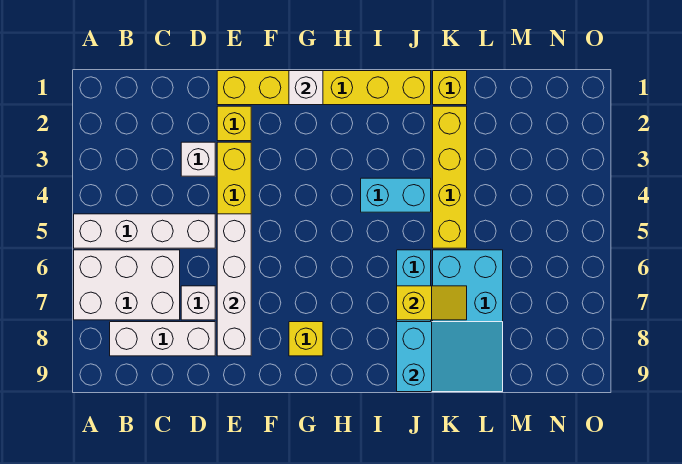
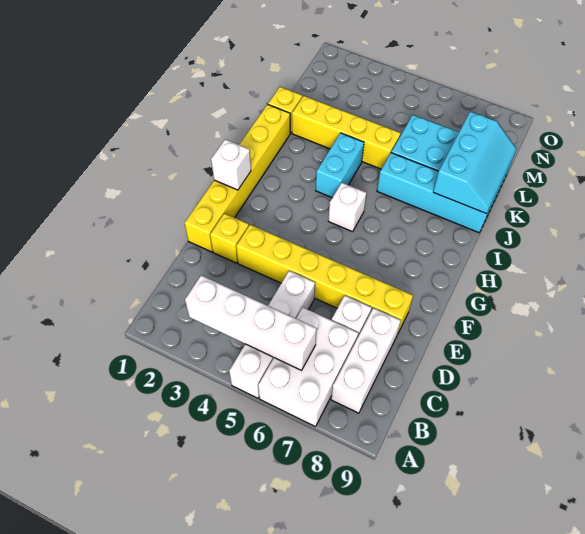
white 1x1 brick [181,142,215,176] -> white 1x1 brick moved to [328,183,366,232]
white 1x4 brick [217,214,251,356] -> white 1x4 brick moved to [185,275,317,370]
yellow 1x1 brick [289,322,323,356] -> none
yellow 1x2 slope [397,286,467,320] -> none
cyan 2x3 slope [397,322,503,392] -> cyan 2x3 slope turned to [433,111,516,214]

